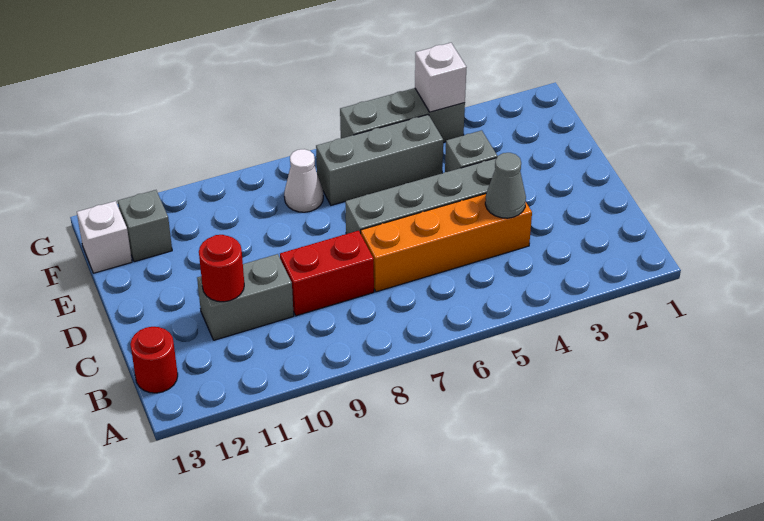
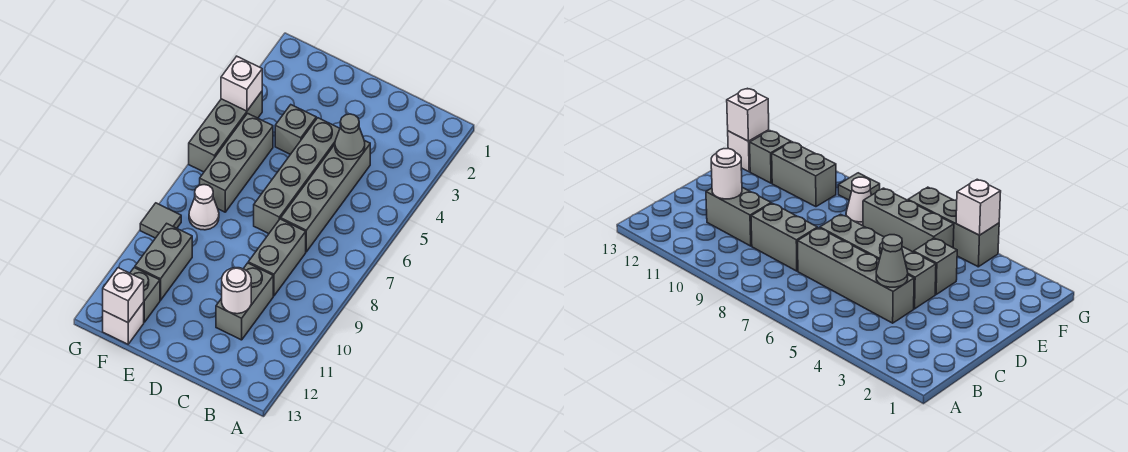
red 1x1 round brick [130,327,178,393] -> none
orange 1x4 brick [361,194,532,292] -> grey 1x4 brick [281,141,370,252]
red 1x2 brick [280,231,374,316] -> grey 1x2 brick [248,219,306,296]
red 1x1 round brick [199,235,244,302] -> white 1x1 round brick [222,268,251,314]
none -> grey 1x2 brick [135,223,192,300]
none -> white 1x1 brick [103,268,144,323]
none -> grey 1x1 tile [140,203,181,238]

